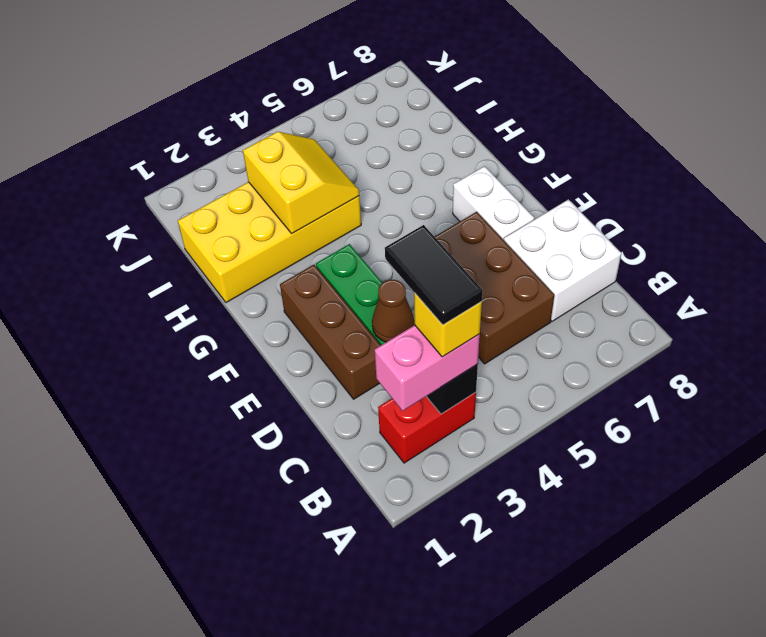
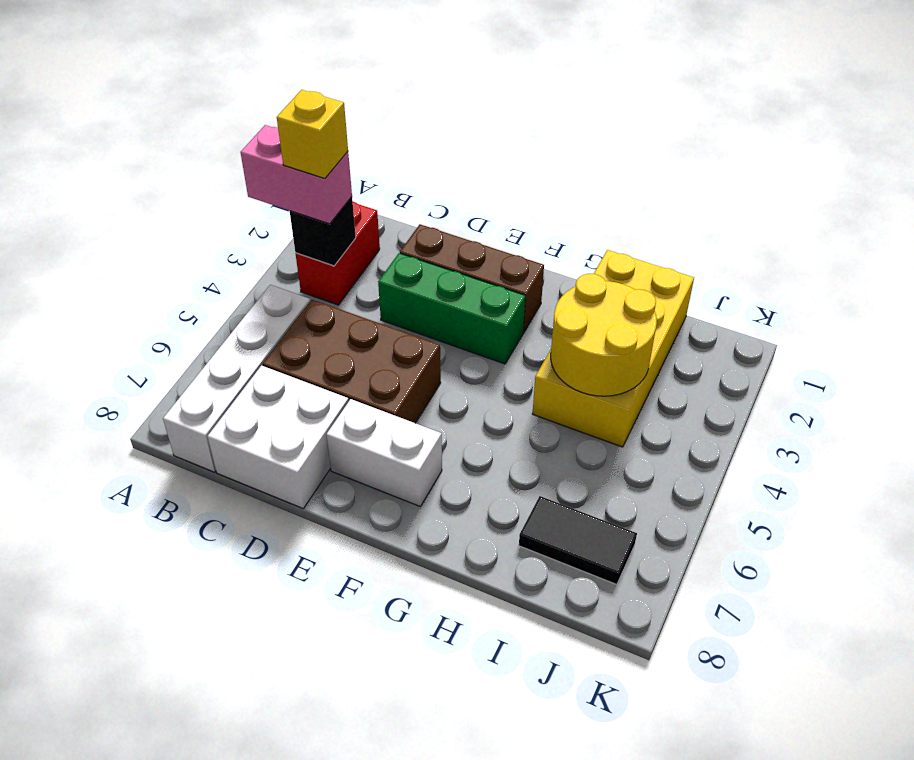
pink 1x2 brick [375,325,480,411] -> pink 1x2 brick turned to [240,125,352,224]
black 1x2 tile [385,225,483,325] -> black 1x2 tile moved to [519,496,637,585]
none -> white 1x4 brick [163,285,310,472]
brown 1x1 cone [372,280,414,342] -> none
yellow 2x2 slope [243,132,359,233] -> yellow 2x2 round brick [551,274,657,396]

